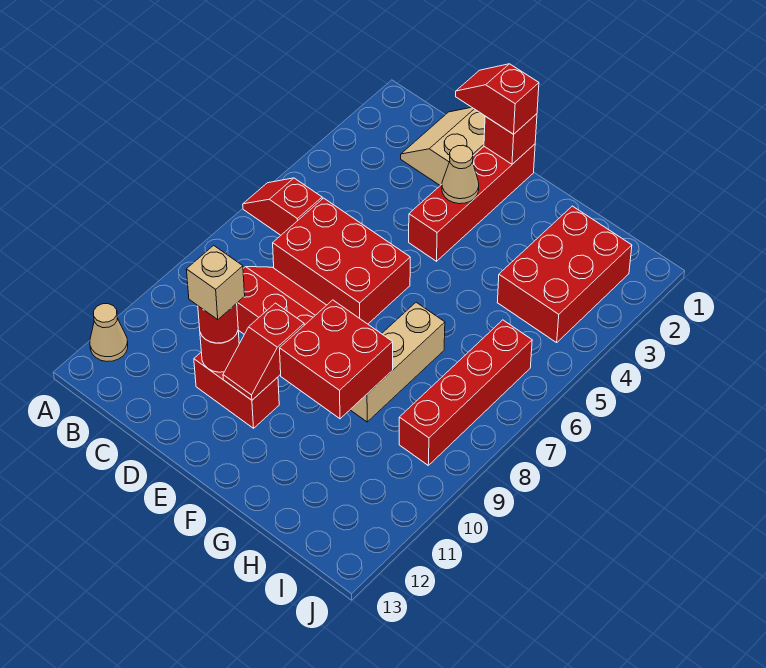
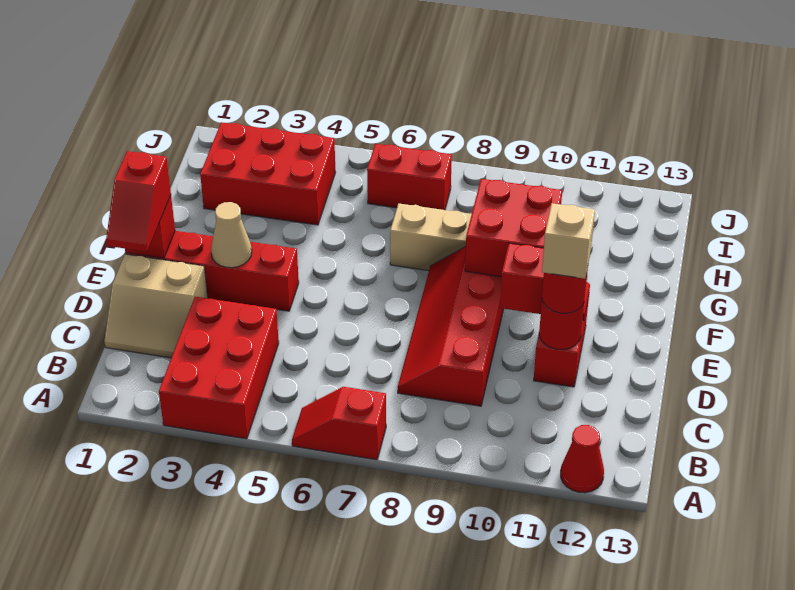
red 1x2 slope [243,178,322,235] -> red 1x2 slope turned to [292,387,386,460]
tan 1x1 cone [90,304,128,362] -> red 1x1 cone [561,425,604,493]
red 2x3 brick [273,198,410,324] -> red 2x3 brick moved to [159,297,279,439]
red 1x4 brick [399,320,532,465] -> red 1x2 brick [367,144,452,210]

